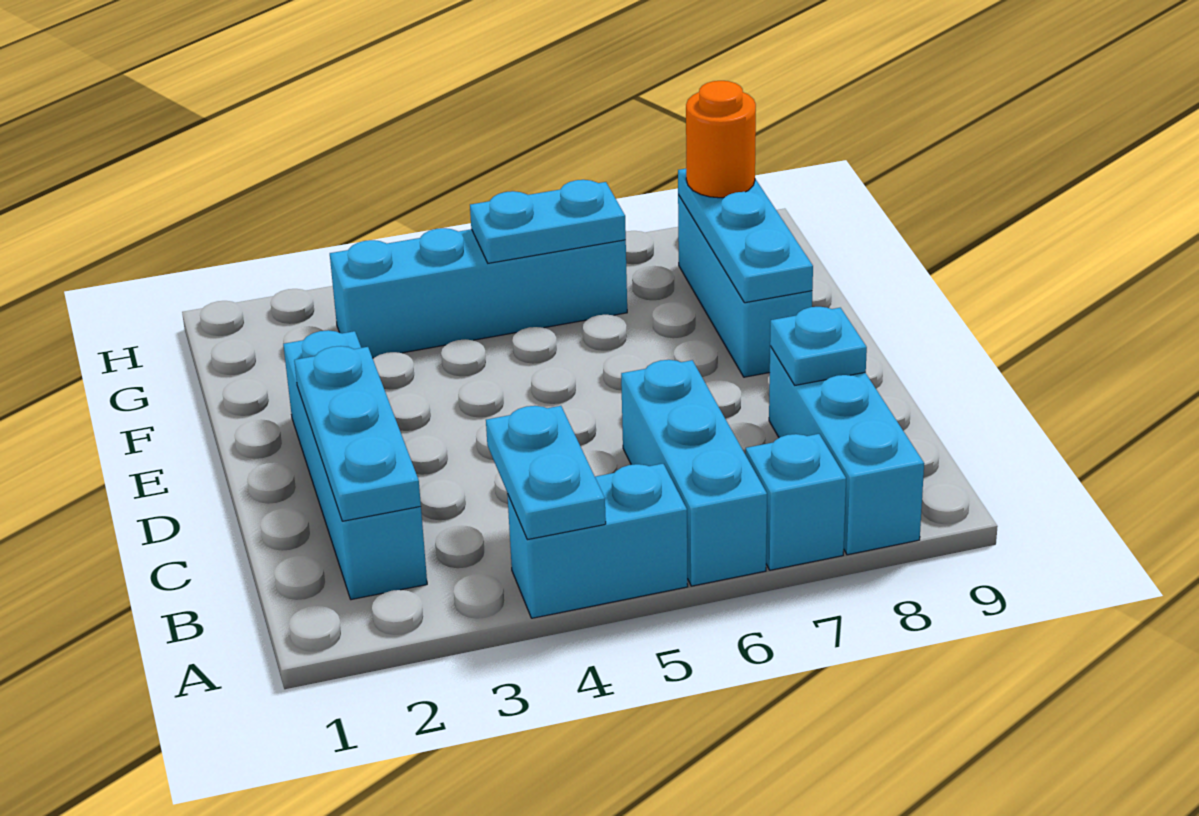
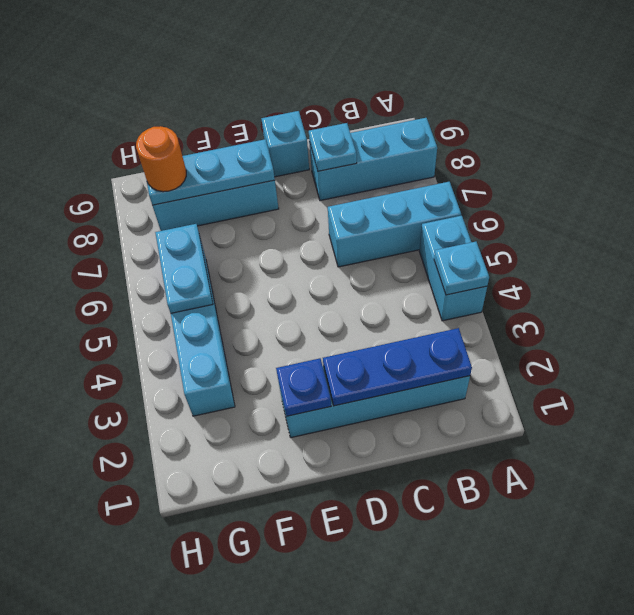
cyan 1x2 plate [486,406,606,540] -> cyan 1x1 plate [434,242,489,295]
cyan 1x1 brick [746,434,846,570] -> cyan 1x1 brick moved to [261,111,309,177]
cyan 1x3 plate [294,346,421,521] -> blue 1x3 plate [323,328,472,406]
none -> blue 1x1 plate [276,358,331,416]

